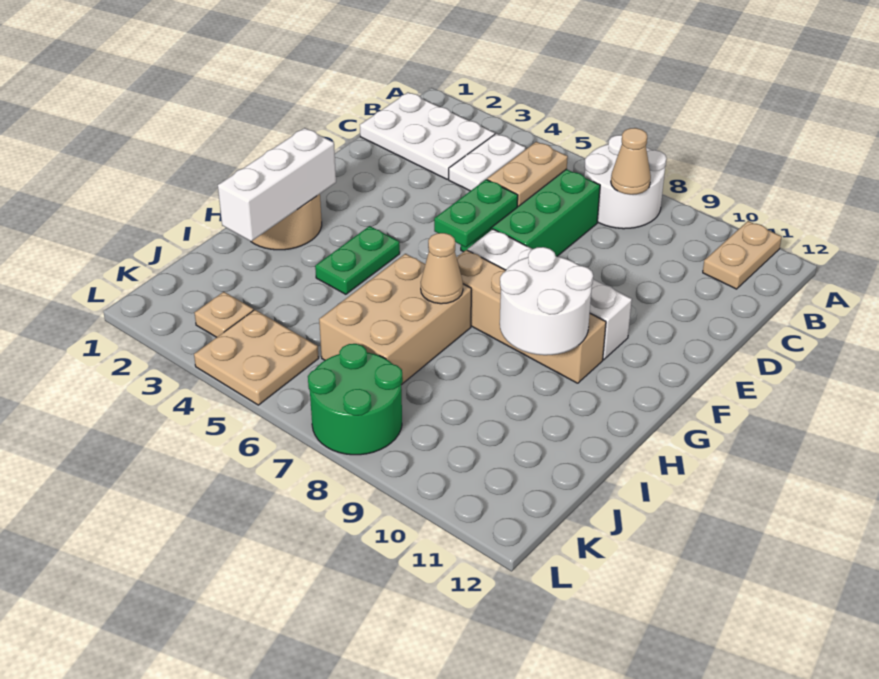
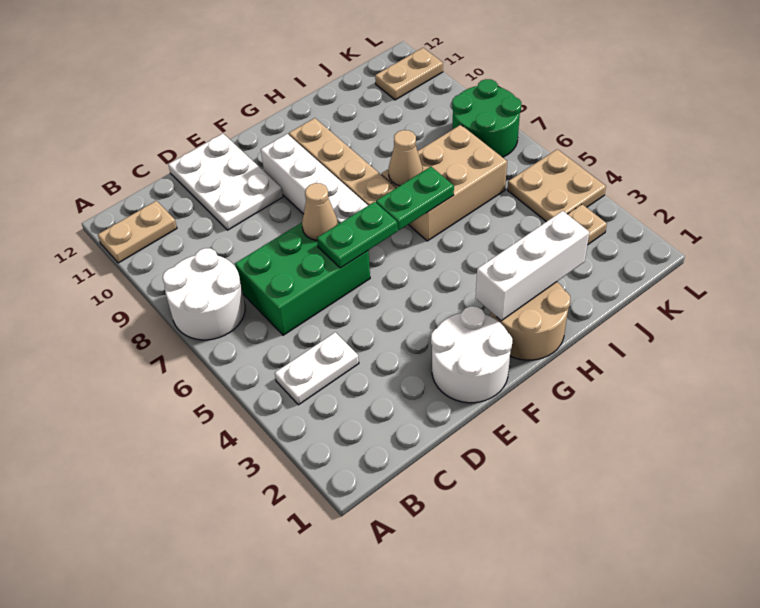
white 2x3 plate [360,92,495,179] -> white 2x3 plate moved to [168,134,283,230]
tan 1x1 cone [611,128,651,195] -> tan 1x1 cone moved to [302,183,338,240]
tan 1x2 plate [487,142,568,206] -> tan 1x2 plate moved to [375,48,443,100]
green 1x2 plate [315,226,400,294] -> green 1x2 plate moved to [376,167,454,230]
white 2x2 round brick [500,247,593,355] -> white 2x2 round brick moved to [431,306,512,403]

